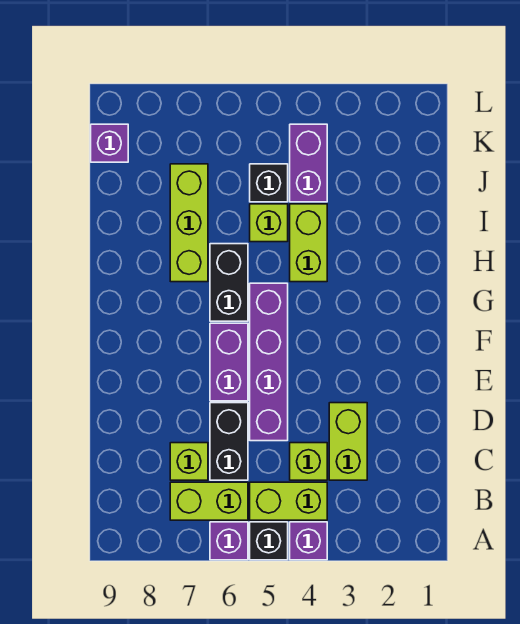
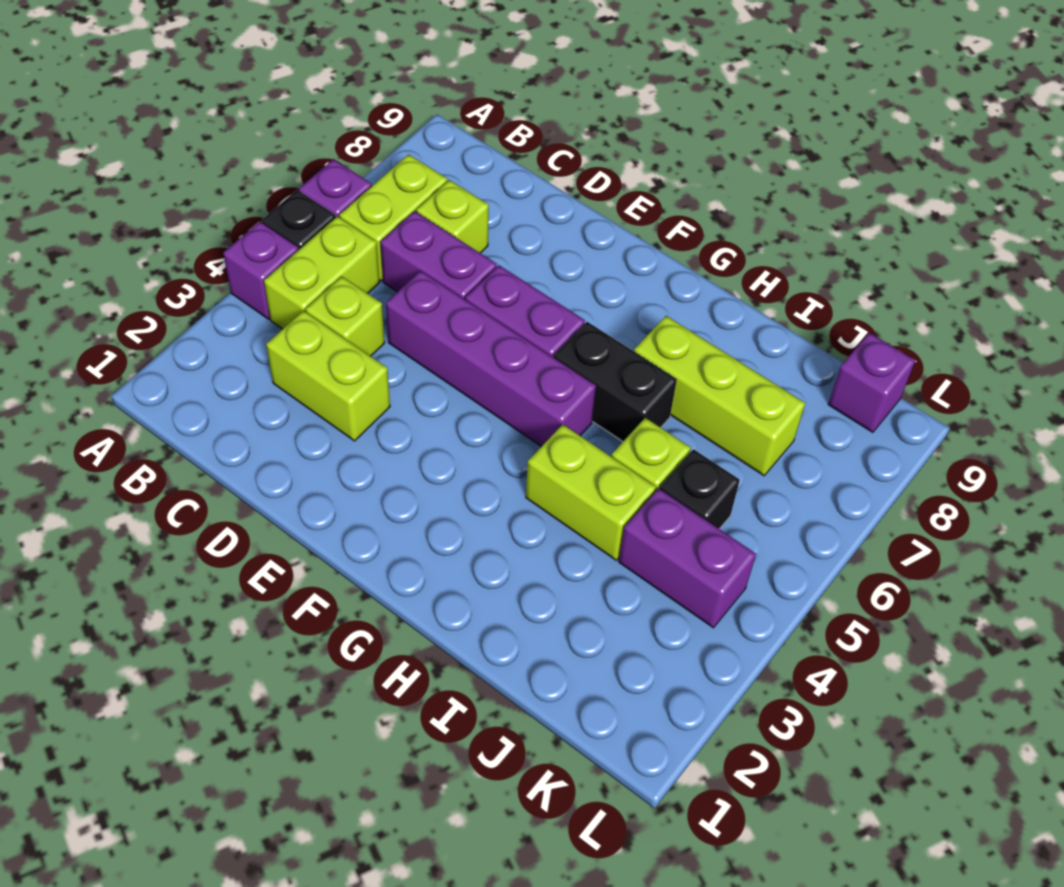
black 1x2 brick [210,403,248,480] -> purple 1x2 brick [380,211,497,299]

